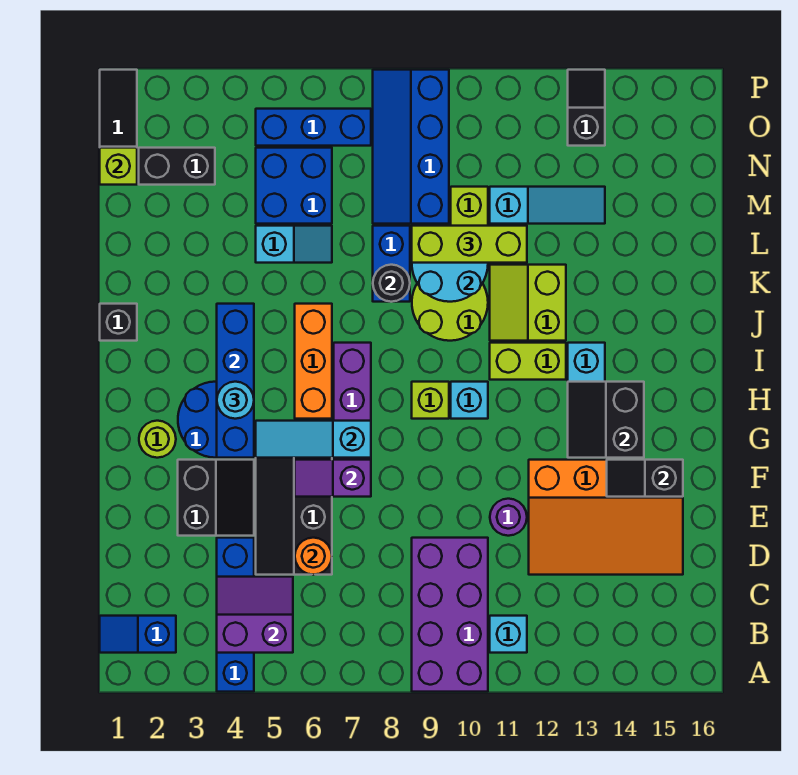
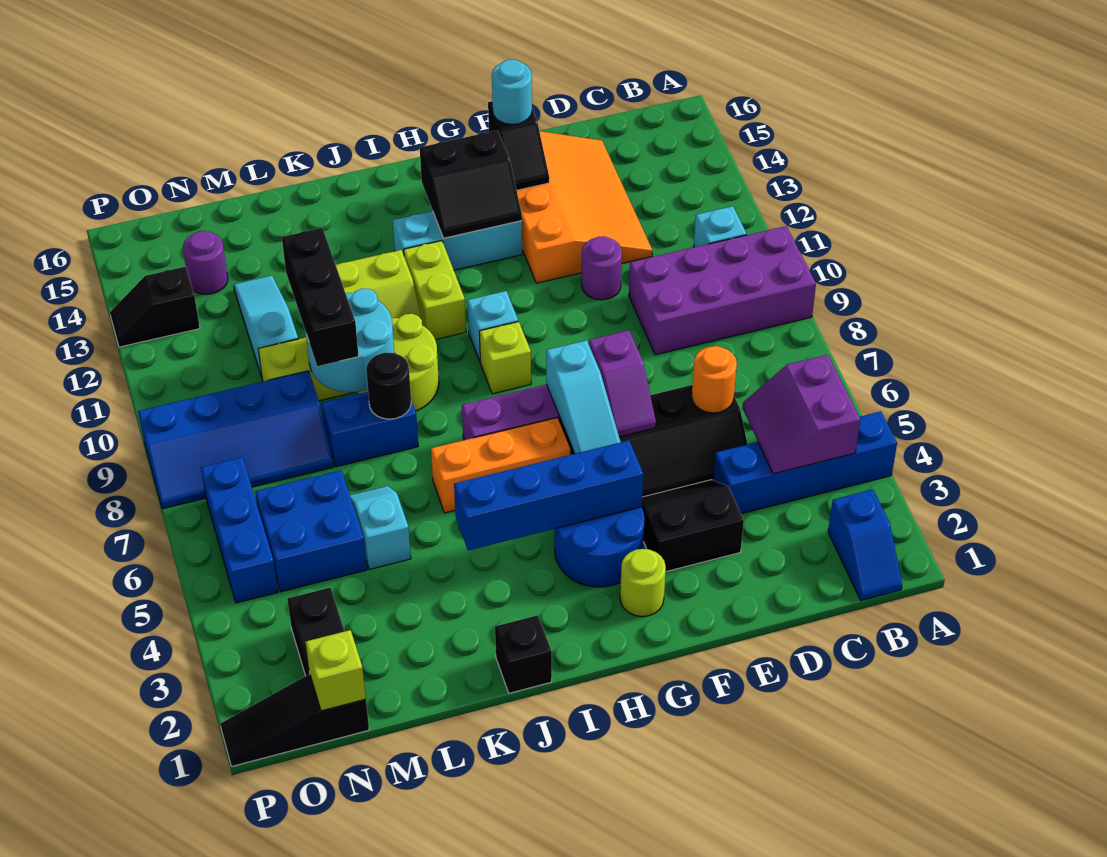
cyan 1x1 round brick [217,382,254,419] -> cyan 1x1 round brick moved to [492,60,532,124]
lime 1x3 brick [412,226,527,263] -> black 1x3 brick [282,228,359,366]
none -> purple 1x1 round brick [183,231,228,294]

